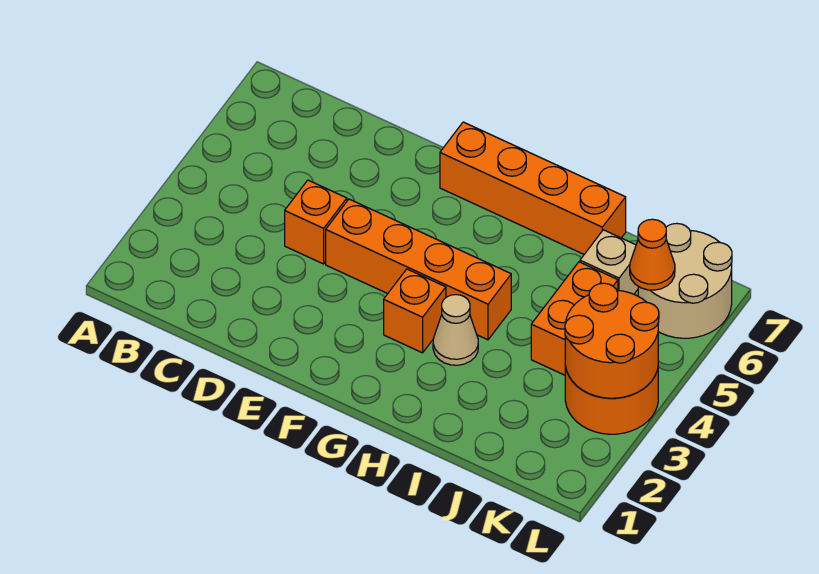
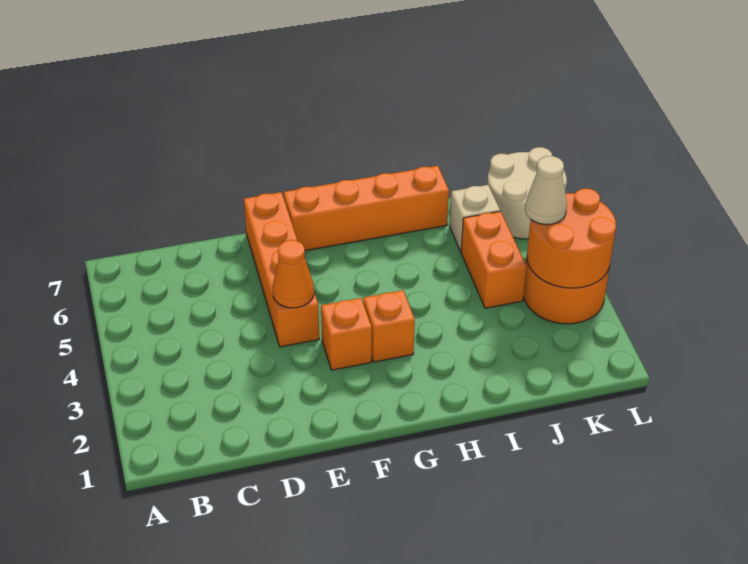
orange 1x1 brick [285,180,347,264] -> orange 1x1 brick moved to [321,298,372,370]
orange 1x4 brick [326,199,511,340] -> orange 1x4 brick turned to [244,192,319,347]
tan 1x1 cone [433,295,478,365] -> tan 1x1 cone moved to [525,156,567,225]
orange 1x1 cone [630,219,675,290] -> orange 1x1 cone moved to [272,240,314,308]

